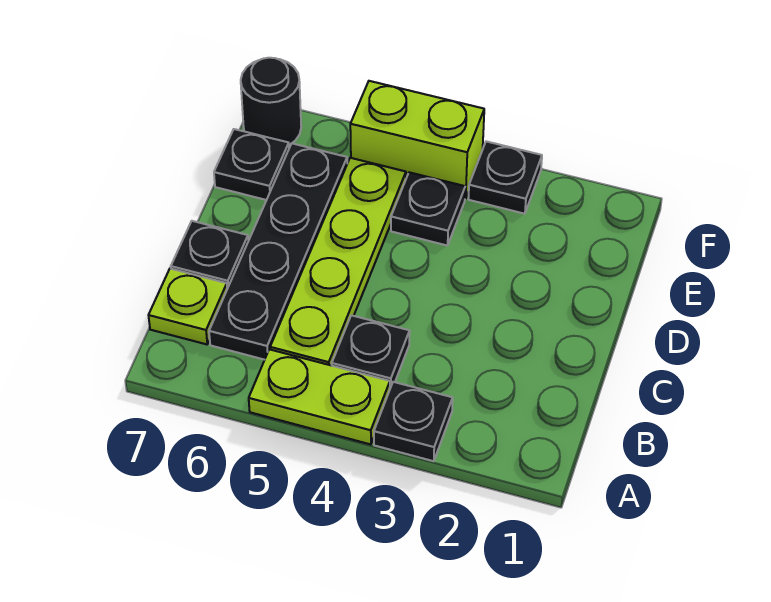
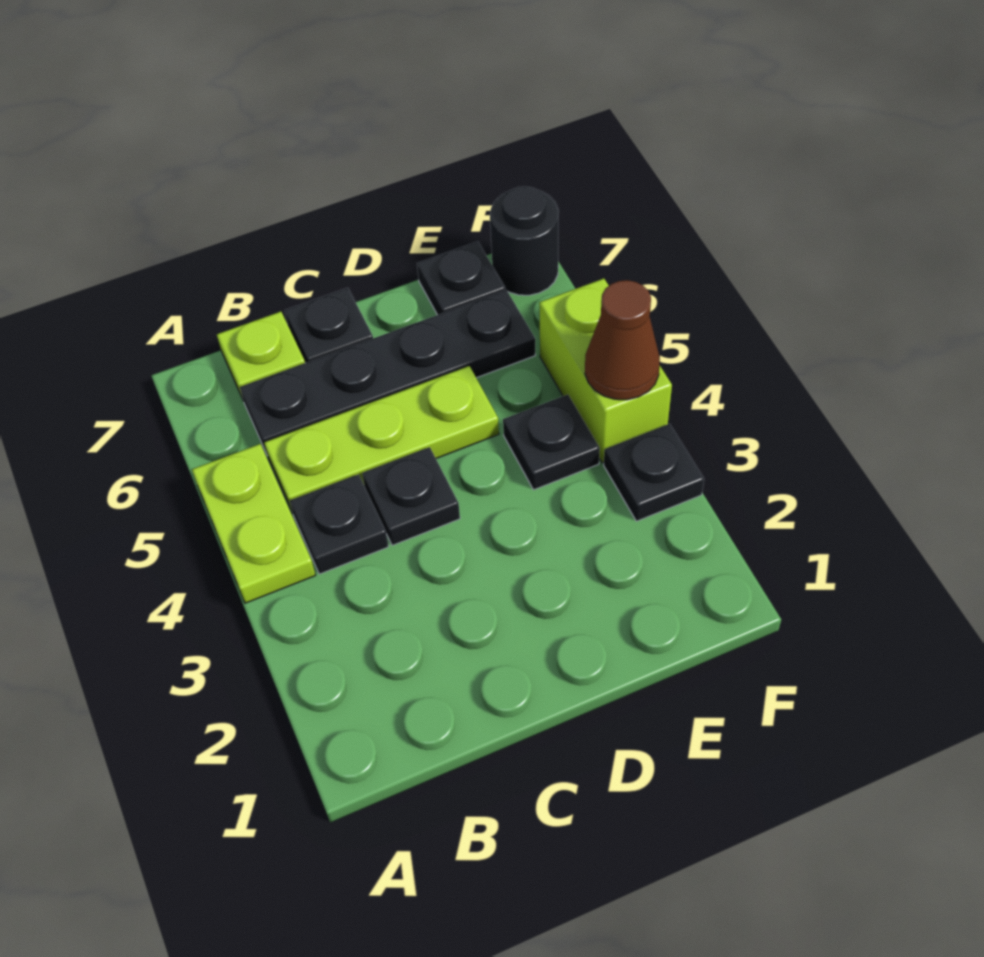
black 1x1 plate [374,382,453,461] -> black 1x1 plate moved to [362,447,460,545]
lime 1x4 plate [270,158,406,366] -> lime 1x3 plate [264,366,499,513]
none -> brown 1x1 cone [585,280,660,400]

